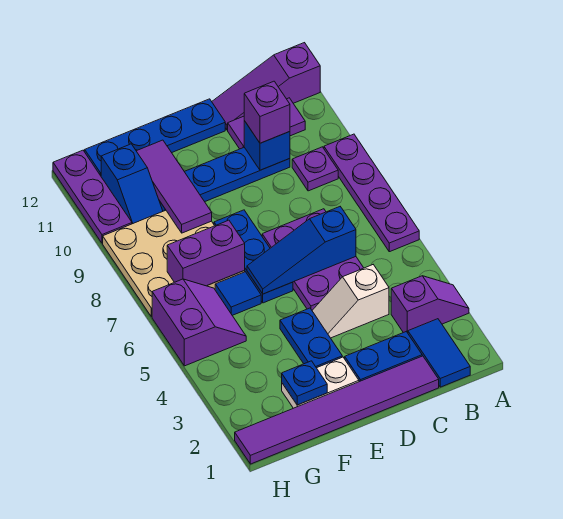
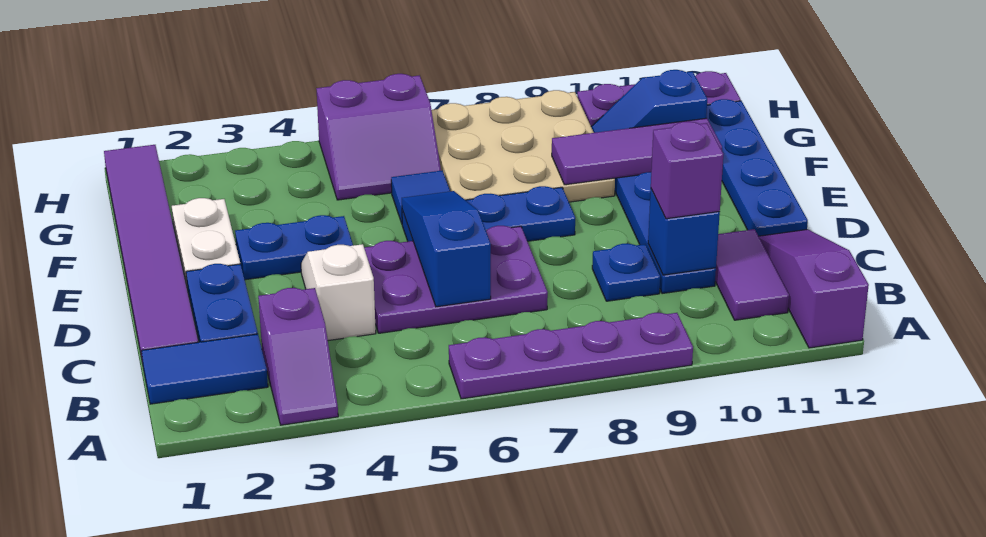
purple 1x1 plate [292,147,338,191] -> none
blue 1x1 plate [282,361,327,405] -> blue 1x1 plate moved to [592,244,660,301]
purple 1x2 brick [167,220,245,286] -> none

